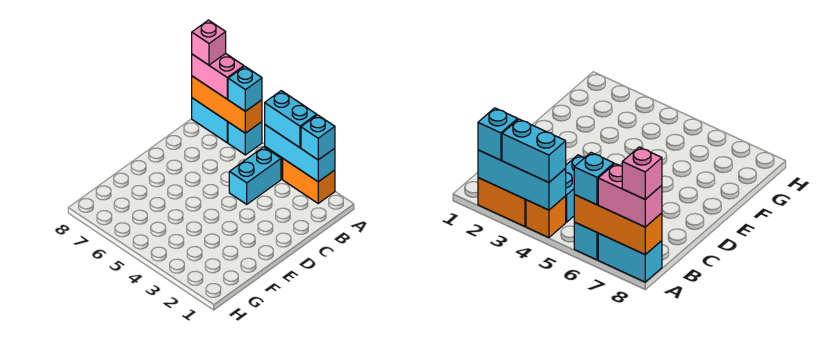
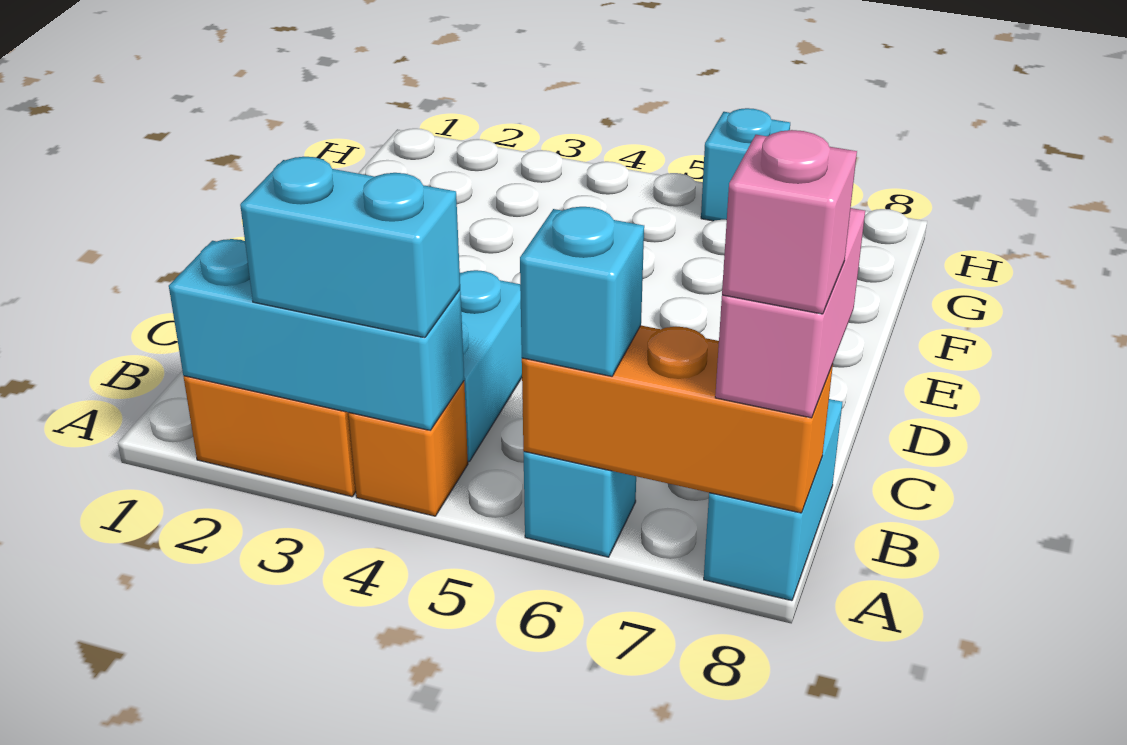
cyan 1x1 brick [301,115,335,160] -> cyan 1x1 brick moved to [701,108,790,221]
cyan 1x2 brick [192,98,228,143] -> cyan 1x2 brick turned to [704,399,842,601]
pink 1x2 brick [192,53,244,99] -> pink 1x2 brick turned to [715,208,865,418]

